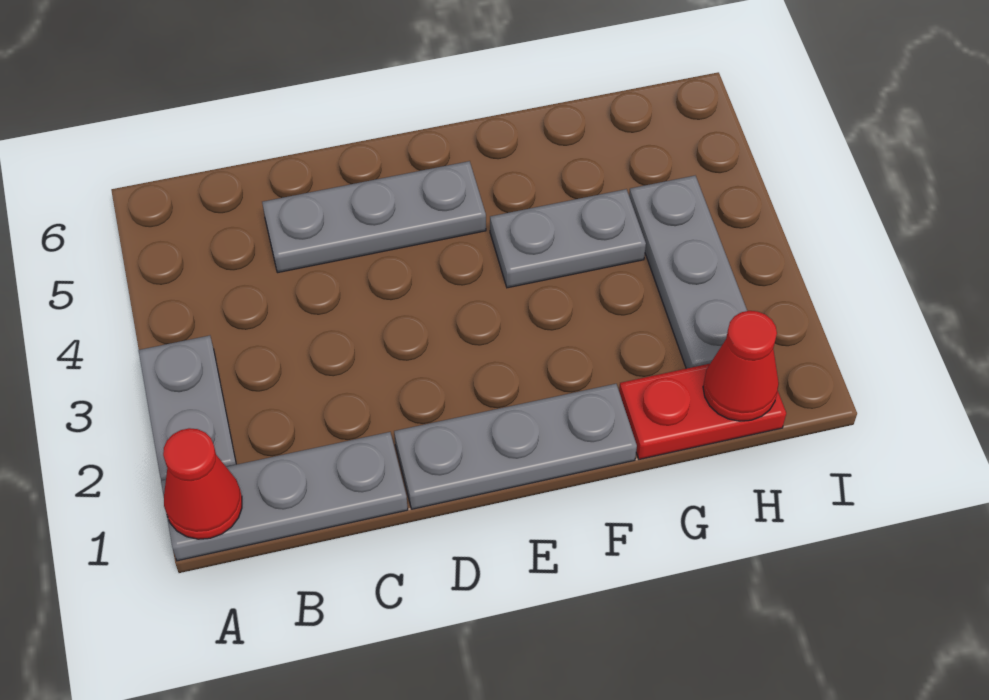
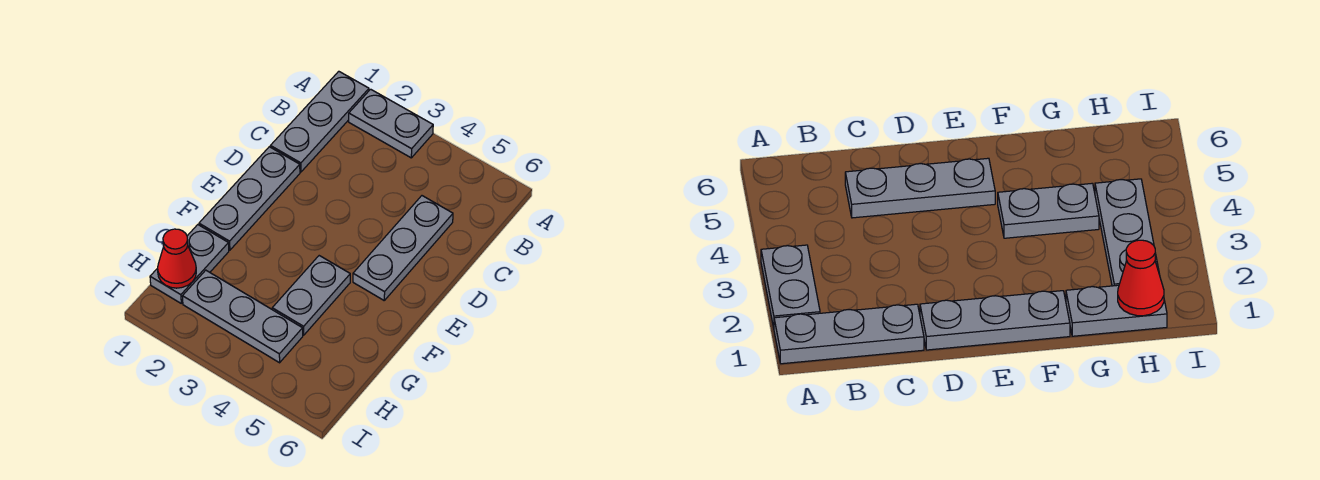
red 1x1 cone [163,428,242,539] -> none
red 1x2 plate [619,364,786,459] -> grey 1x2 plate [150,225,229,303]

